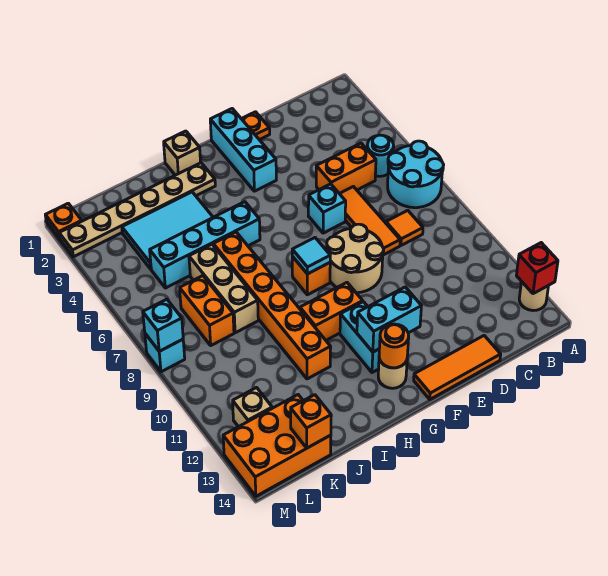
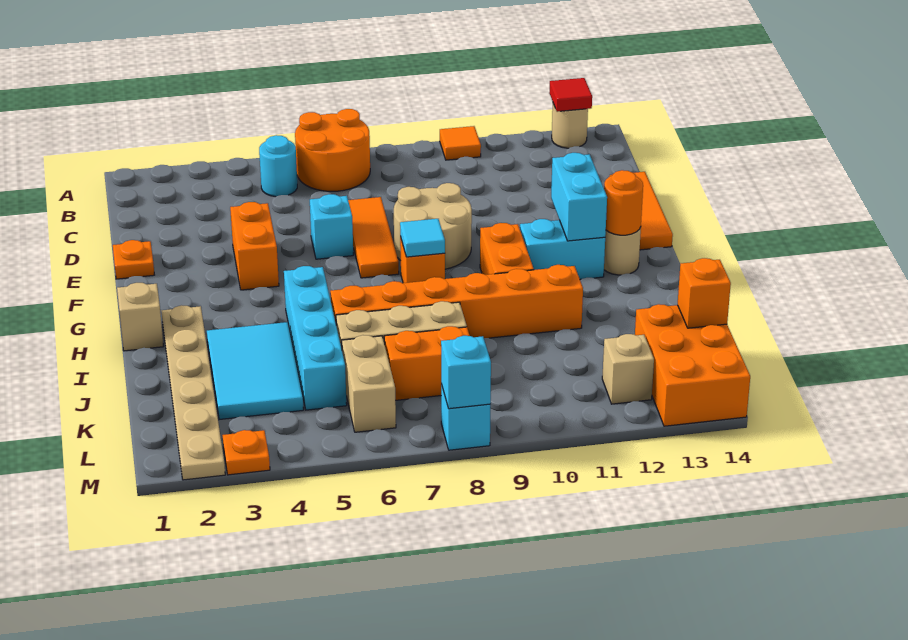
cyan 2x2 round brick [388,141,444,208] -> orange 2x2 round brick [295,109,370,191]
red 1x1 brick [516,243,558,294] -> red 1x1 tile [549,78,592,112]
orange 1x2 brick [316,143,376,194] -> orange 1x2 brick moved to [230,202,279,290]
orange 1x1 tile [386,210,423,245] -> orange 1x1 tile moved to [440,126,481,160]
orange 1x3 tile [340,187,400,255] -> orange 1x3 tile turned to [348,197,399,278]
cyan 1x3 brick [210,109,276,191] -> none
none -> tan 1x2 brick [342,335,396,432]
orange 1x1 plate [45,203,82,238] -> orange 1x1 plate moved to [222,430,270,475]

